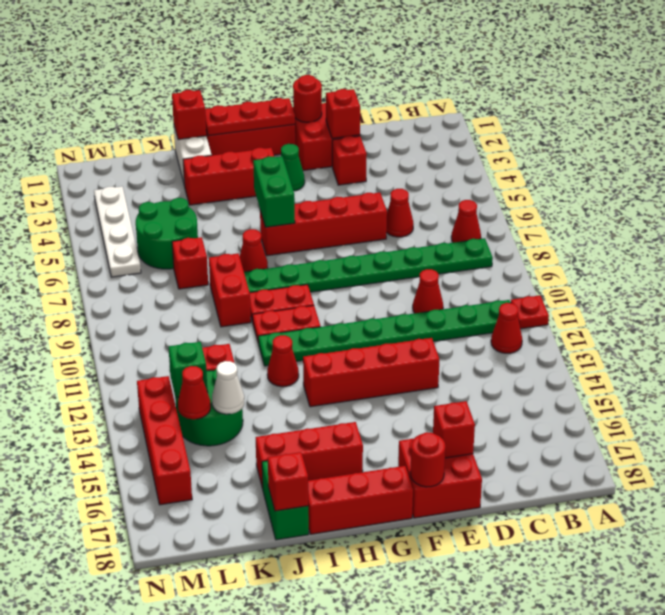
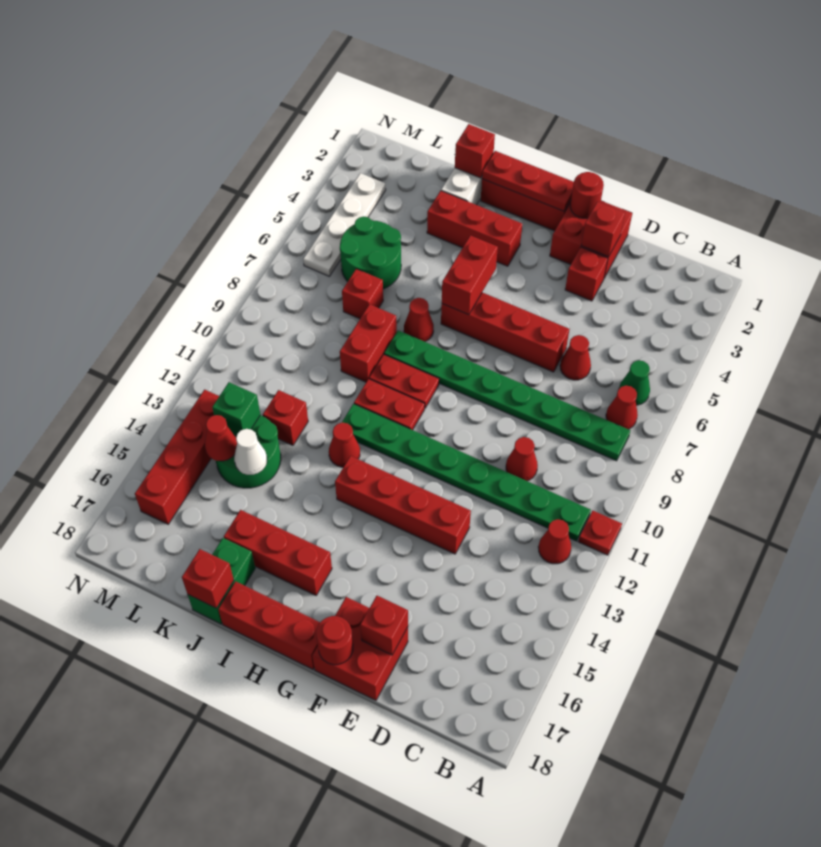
green 1x1 cone [281,144,305,191] -> green 1x1 cone moved to [619,360,650,405]
green 1x2 brick [253,156,295,227] -> red 1x2 brick [442,235,498,315]

